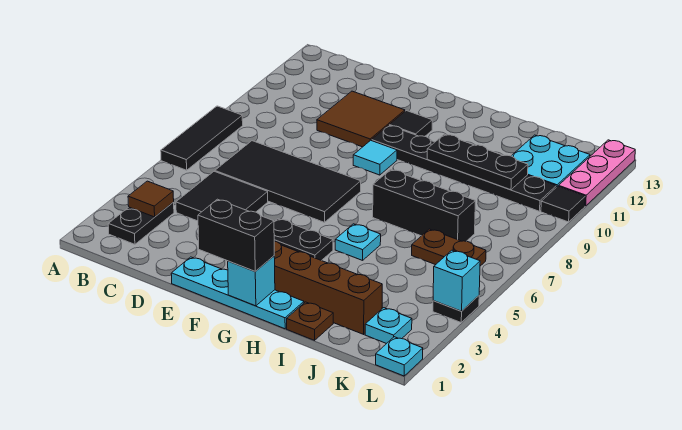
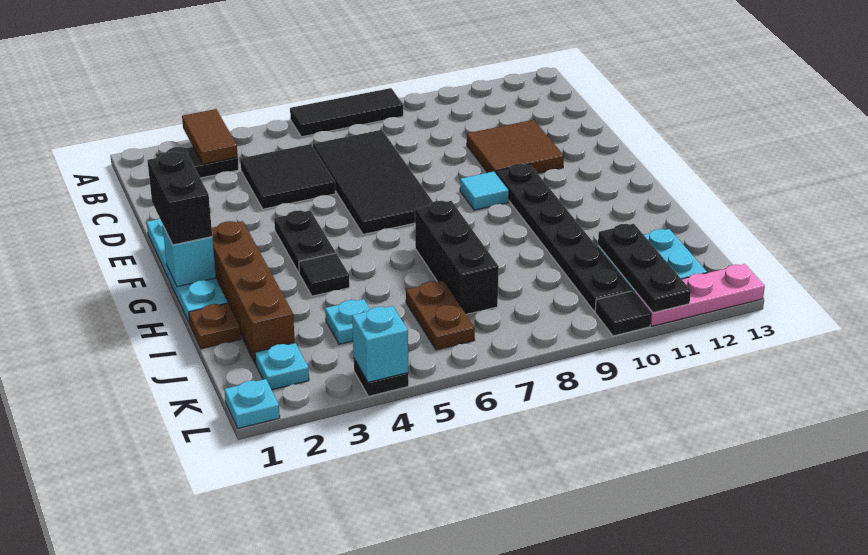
brown 1x1 tile [128,181,174,217] -> brown 1x2 tile [182,109,238,164]
black 1x1 tile [389,111,432,136] -> black 1x1 tile moved to [299,253,350,296]
cyan 1x1 plate [335,224,381,260] -> cyan 1x1 plate moved to [325,299,370,344]
black 1x3 plate [427,134,528,190] -> black 1x3 plate moved to [598,224,691,313]

